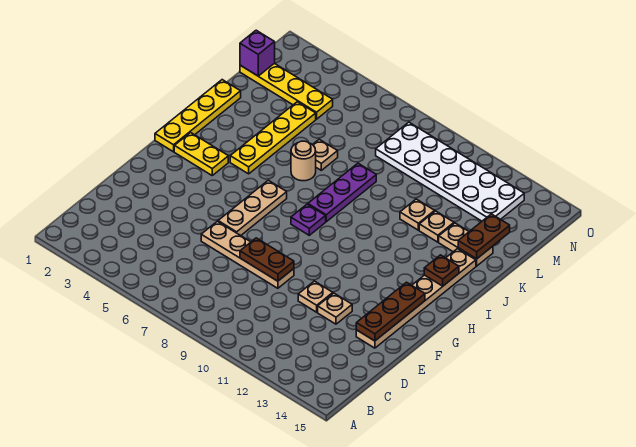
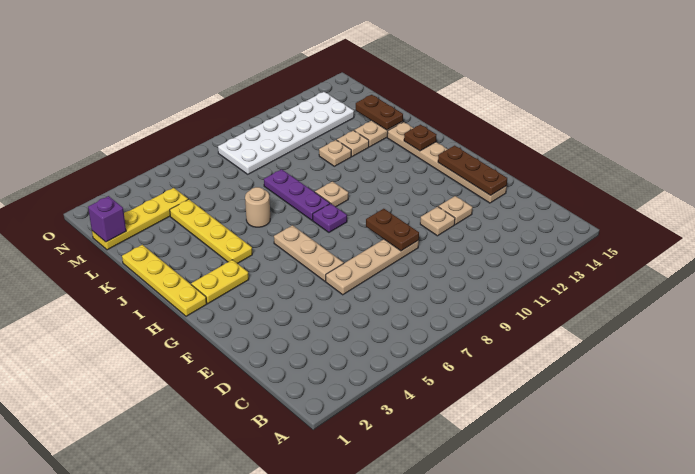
brown 1x2 plate [240,238,294,281] -> brown 1x2 plate turned to [366,209,419,251]
tan 1x1 plate [313,139,338,170] -> tan 1x1 plate moved to [315,182,348,207]

